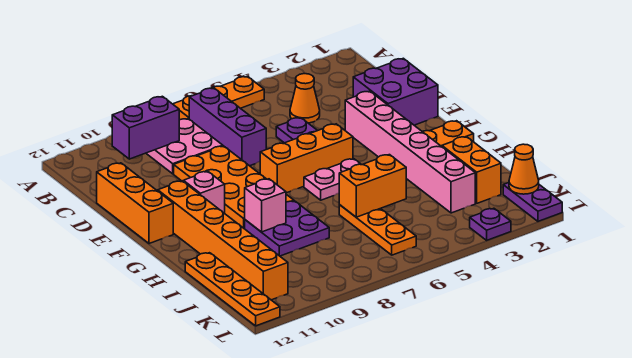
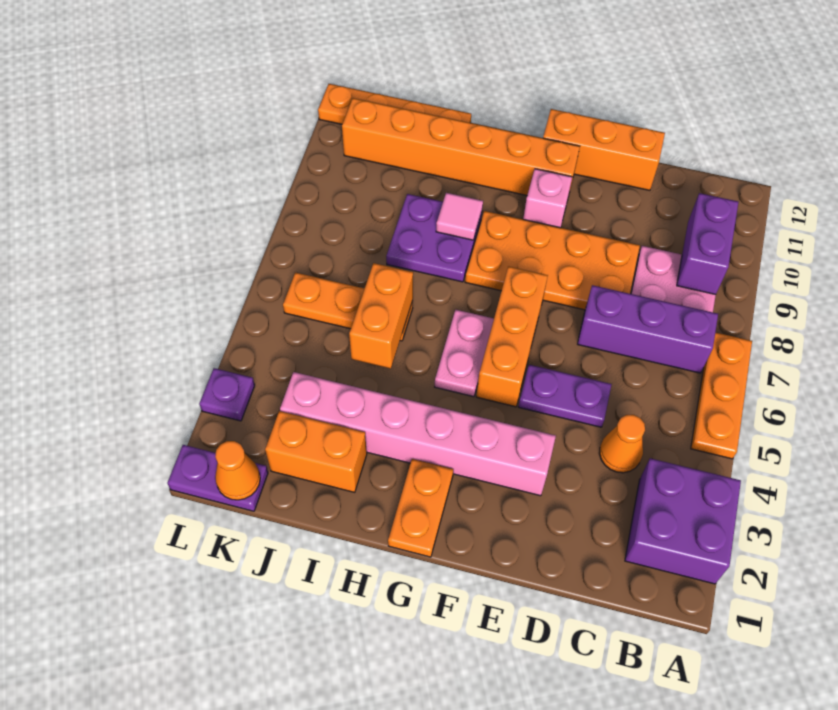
purple 2x2 brick [353,58,438,125] -> purple 2x2 brick moved to [625,458,741,584]
pink 1x1 brick [245,179,286,232] -> pink 1x1 tile [436,193,483,240]

